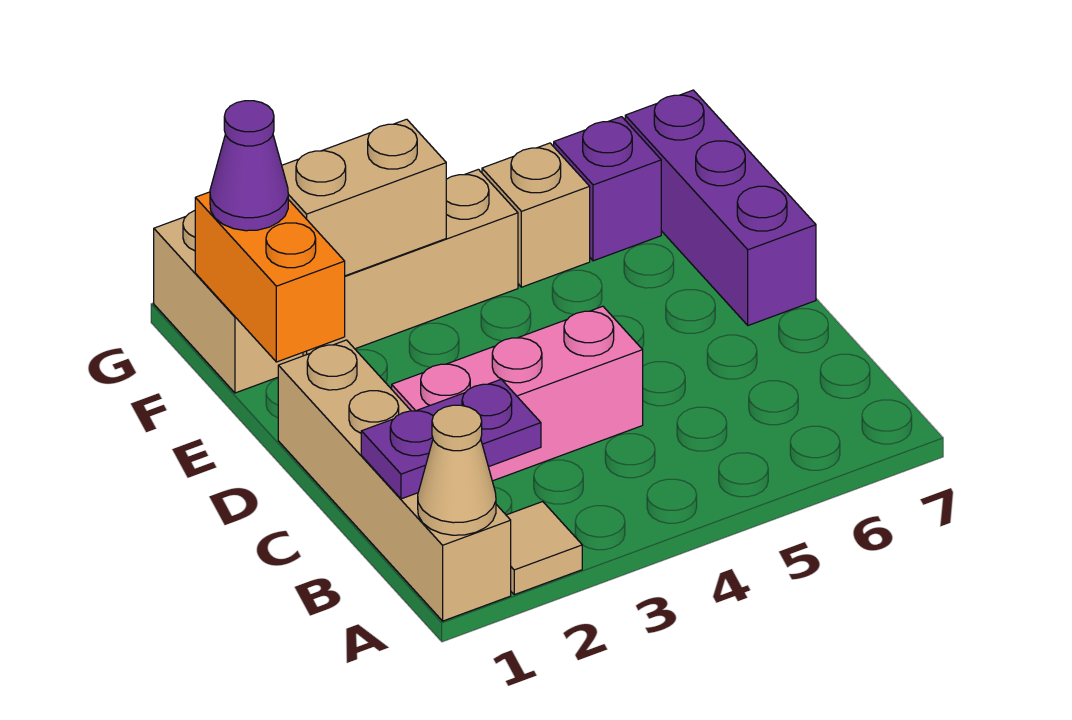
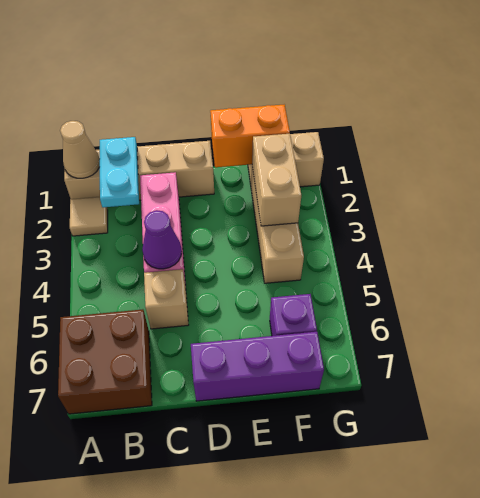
none -> brown 2x2 brick [58,309,152,414]
purple 1x2 plate [361,379,541,499] -> cyan 1x2 plate [100,137,139,207]
purple 1x1 cone [210,101,288,231] -> purple 1x1 cone moved to [142,210,182,269]
tan 1x1 brick [482,143,590,287] -> tan 1x1 brick moved to [144,269,188,329]

